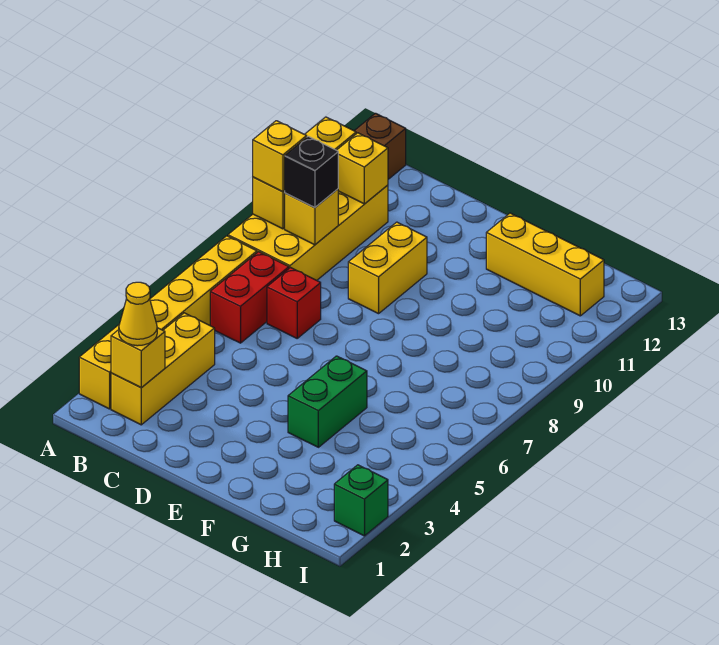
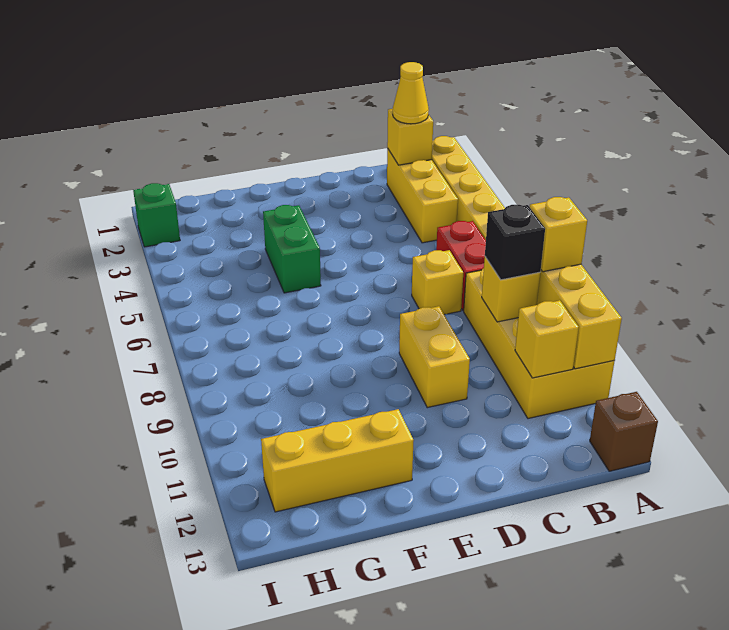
red 1x1 brick [267,268,321,338] -> yellow 1x1 brick [412,250,463,315]

